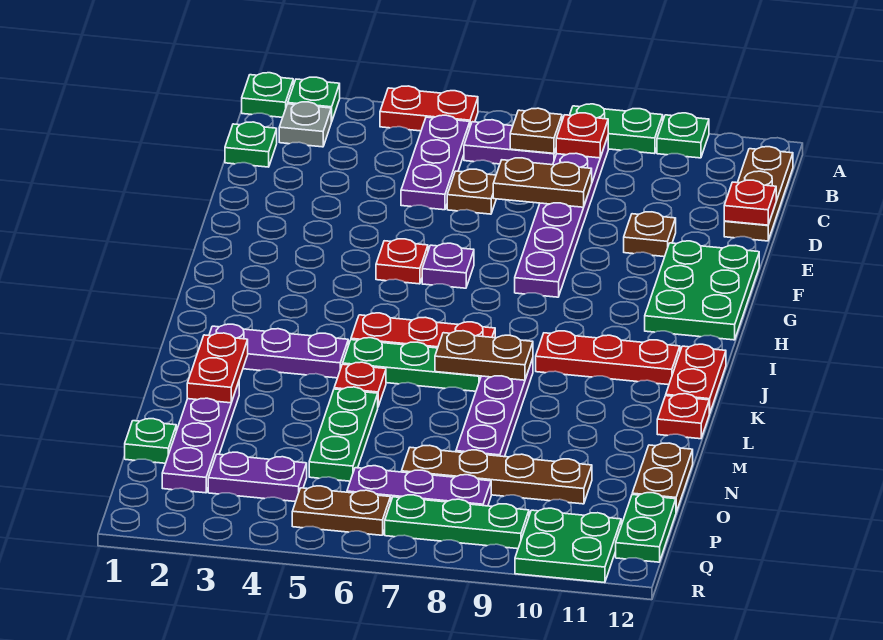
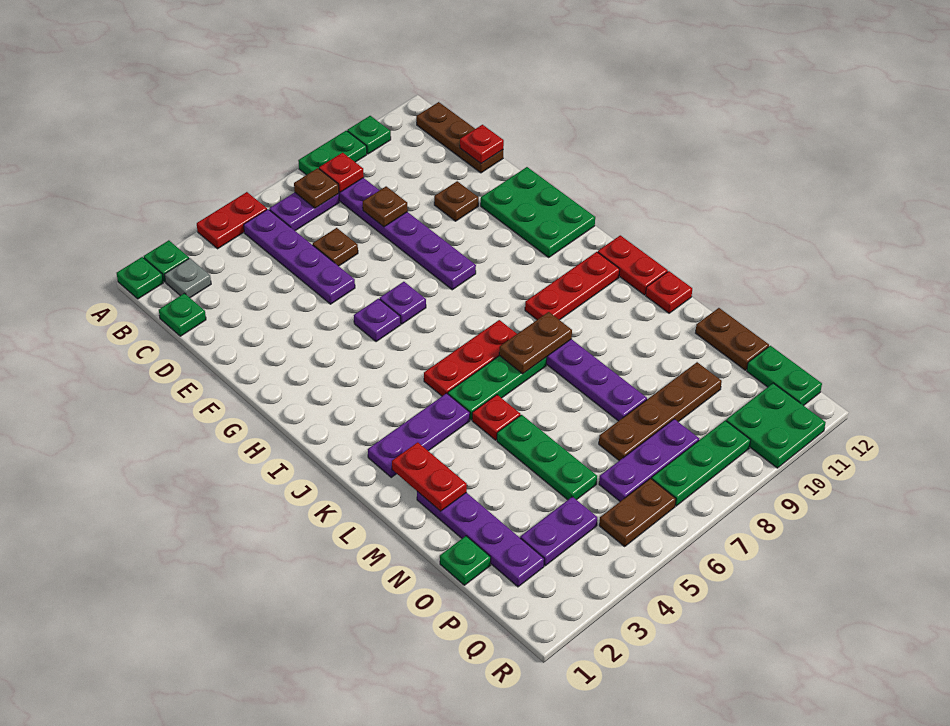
purple 1x3 plate [401,115,470,210] -> purple 1x4 plate [244,209,355,304]
brown 1x2 plate [493,158,592,207] -> brown 1x1 plate [363,186,408,227]
red 1x1 plate [376,239,428,284] -> purple 1x1 plate [354,299,401,342]

